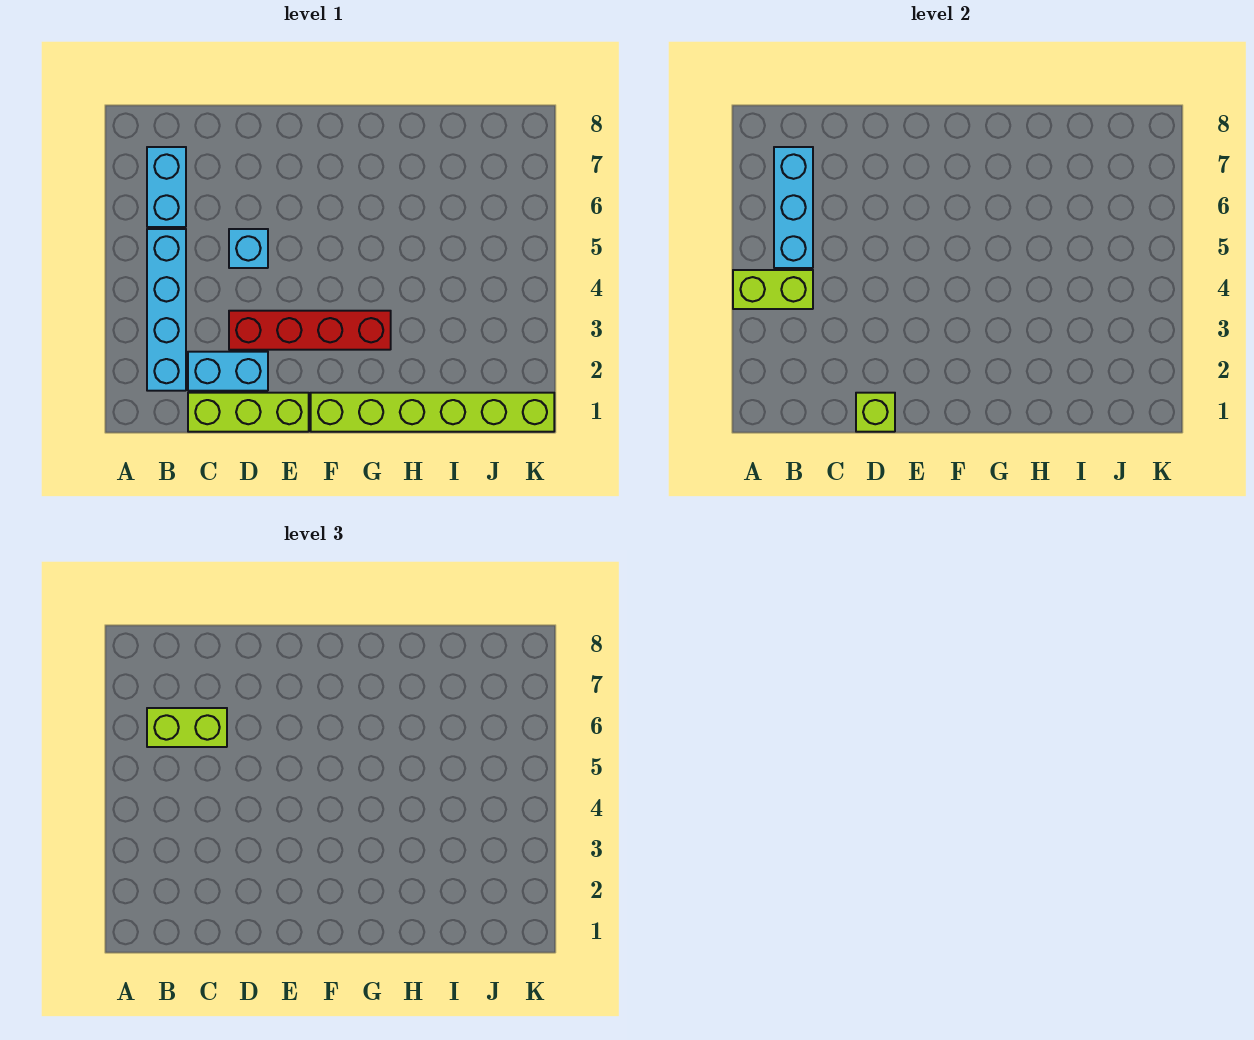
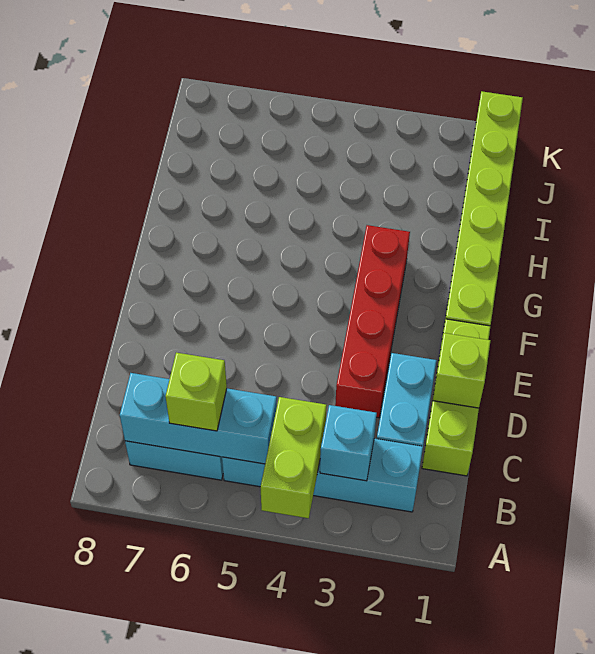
lime 1x2 brick [147,708,227,747] -> lime 1x1 brick [166,353,227,431]
cyan 1x1 brick [229,229,268,268] -> cyan 1x1 brick moved to [320,405,377,481]

